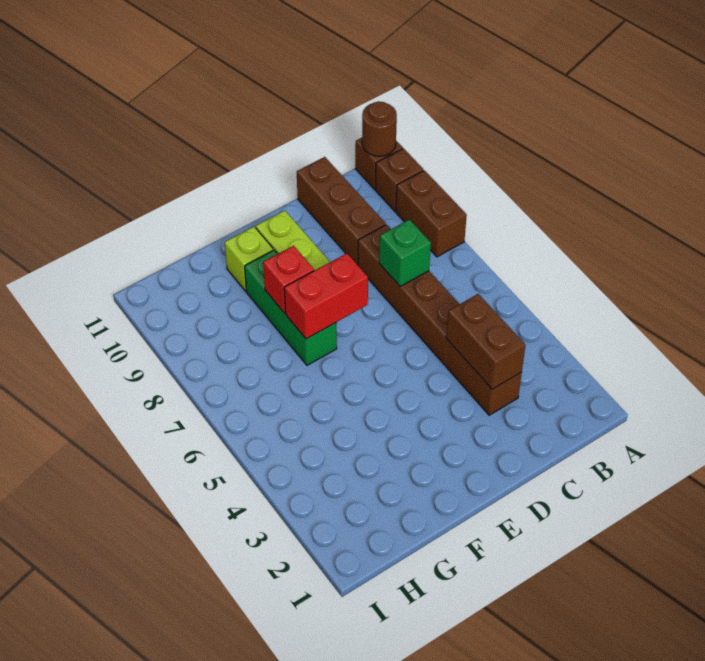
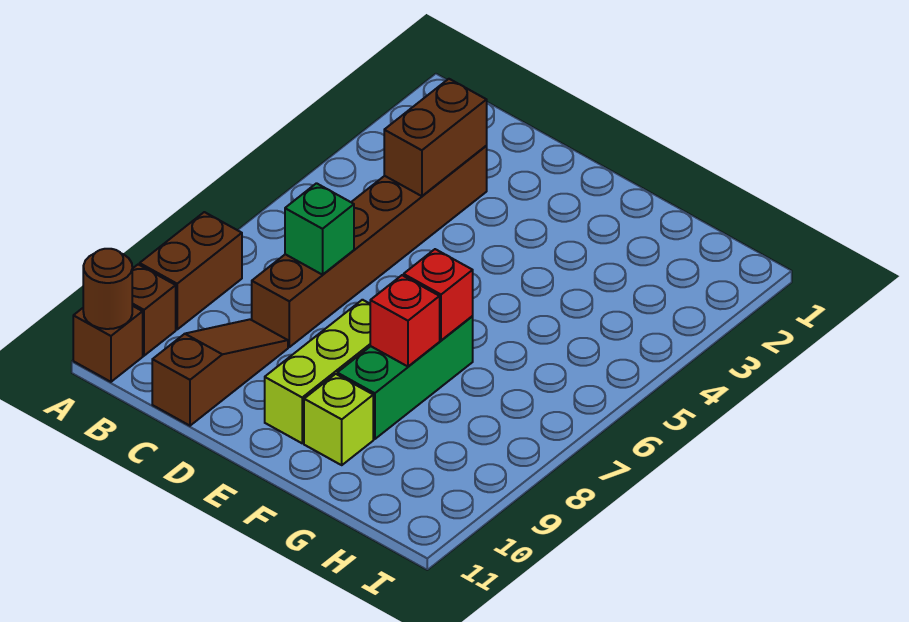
brown 1x3 brick [297,157,386,265] -> brown 1x3 slope [152,319,288,426]
red 1x2 brick [284,253,368,339] -> red 1x1 brick [404,249,473,340]

